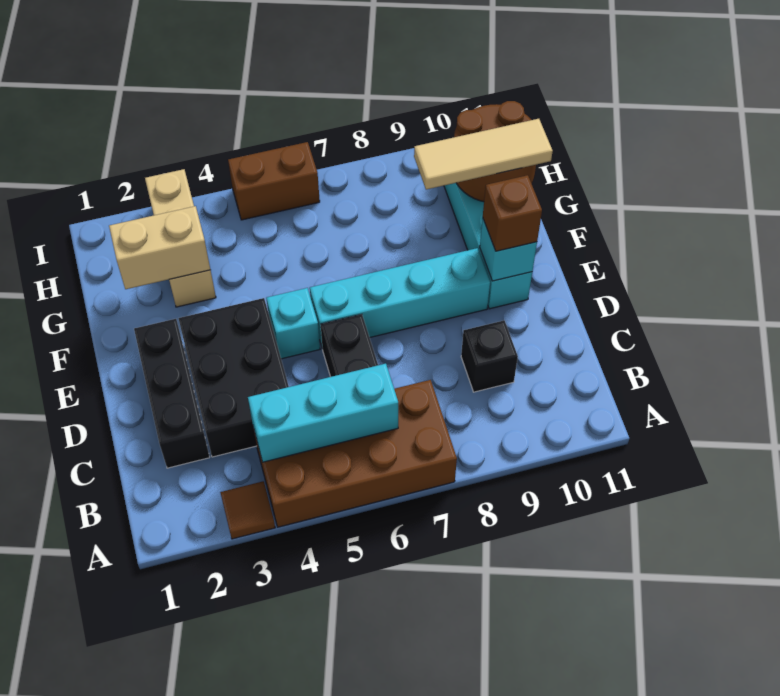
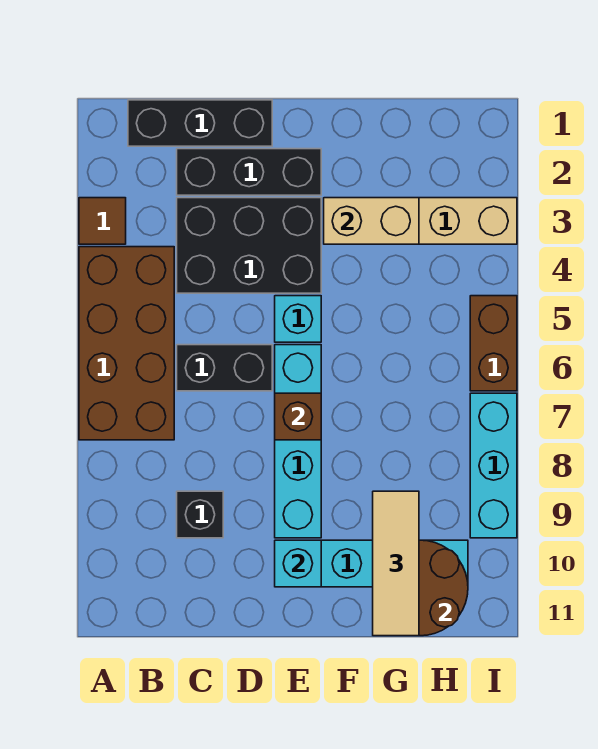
none -> black 1x3 brick [128,100,272,146]
cyan 1x3 brick [248,363,398,462] -> cyan 1x3 brick moved to [470,393,517,538]
brown 1x1 brick [483,175,542,251] -> brown 1x1 brick moved to [275,393,321,440]
tan 1x2 brick [109,206,210,289] -> tan 1x2 brick turned to [324,198,419,244]

